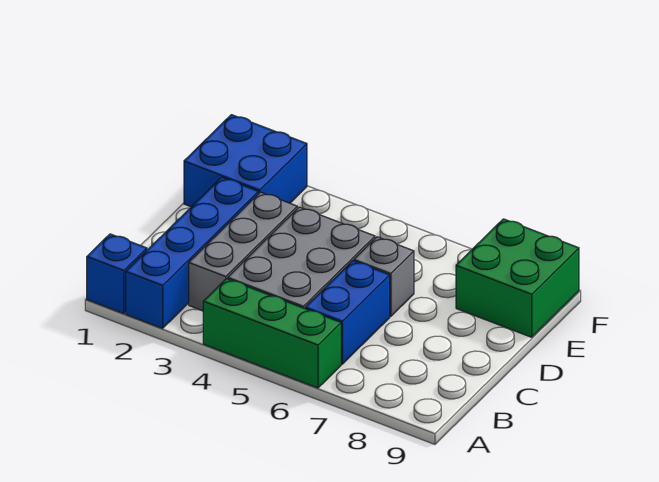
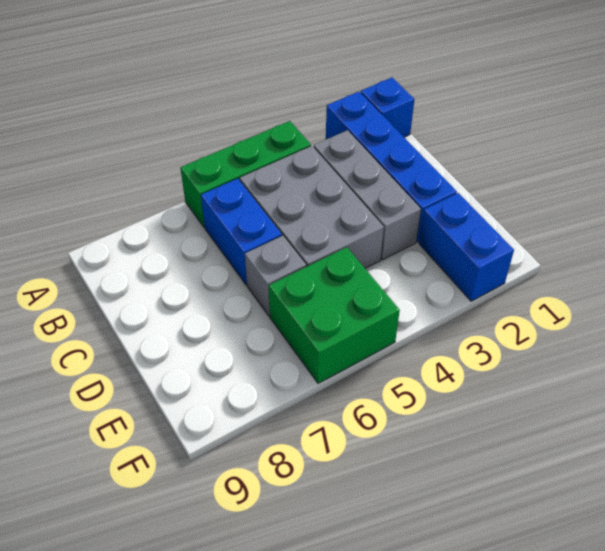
blue 2x2 brick [184,115,307,207] -> blue 1x2 brick [419,193,514,301]
green 2x2 brick [456,219,579,337] -> green 2x2 brick moved to [269,247,400,383]

